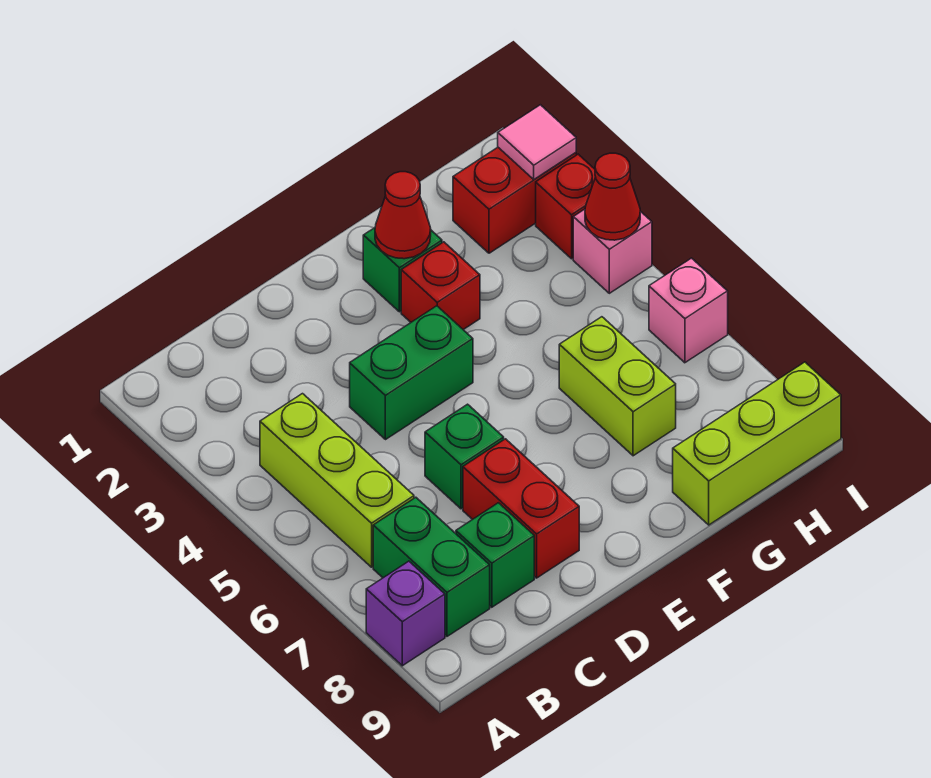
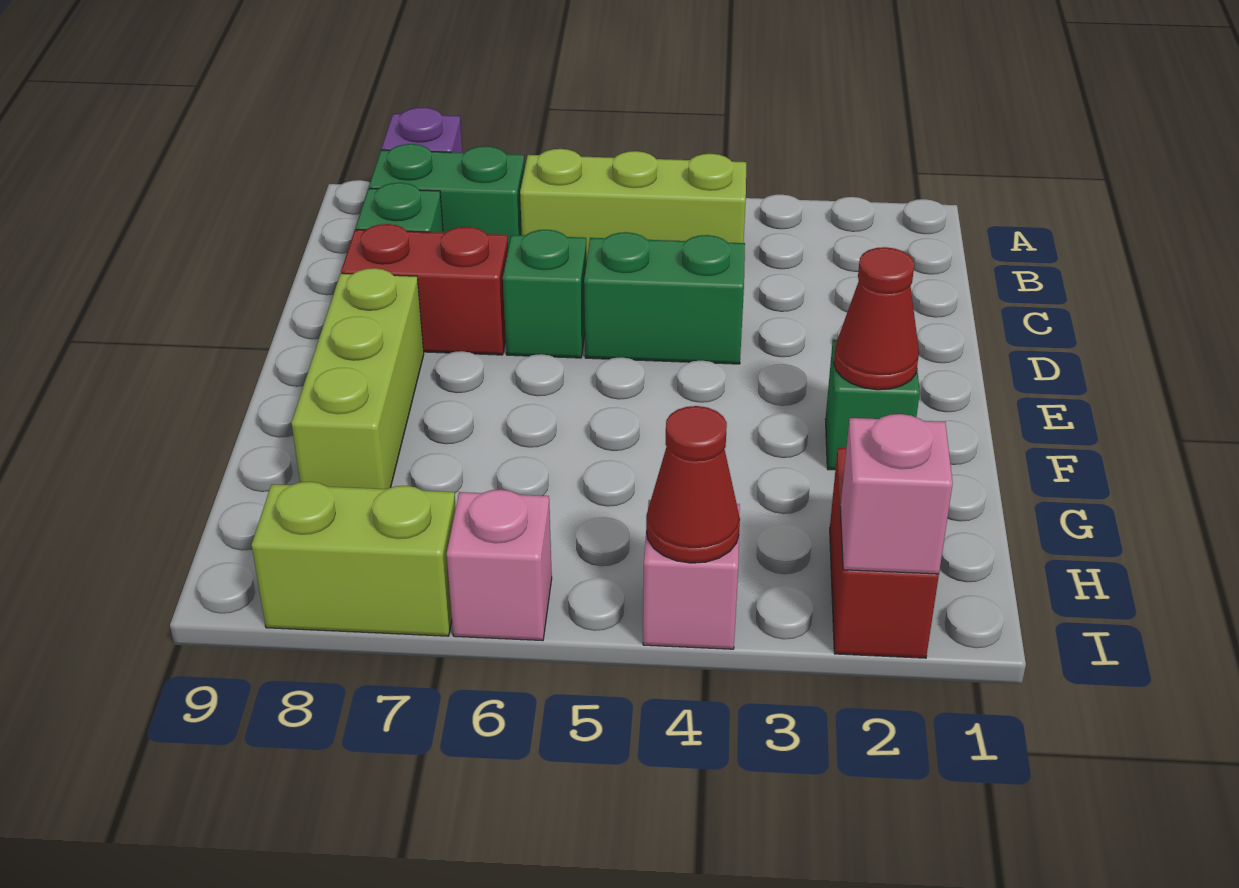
green 1x2 brick [350,306,473,440] -> green 1x2 brick turned to [584,232,745,364]
red 1x1 brick [401,242,480,330] -> none
lime 1x2 brick [559,317,676,456] -> lime 1x2 brick moved to [252,482,456,636]
lime 1x3 brick [673,362,841,525] -> lime 1x3 brick moved to [291,268,424,489]
pink 1x1 tile [498,105,576,179] -> pink 1x1 brick [840,414,953,574]
red 1x1 brick [536,154,595,259] -> none

